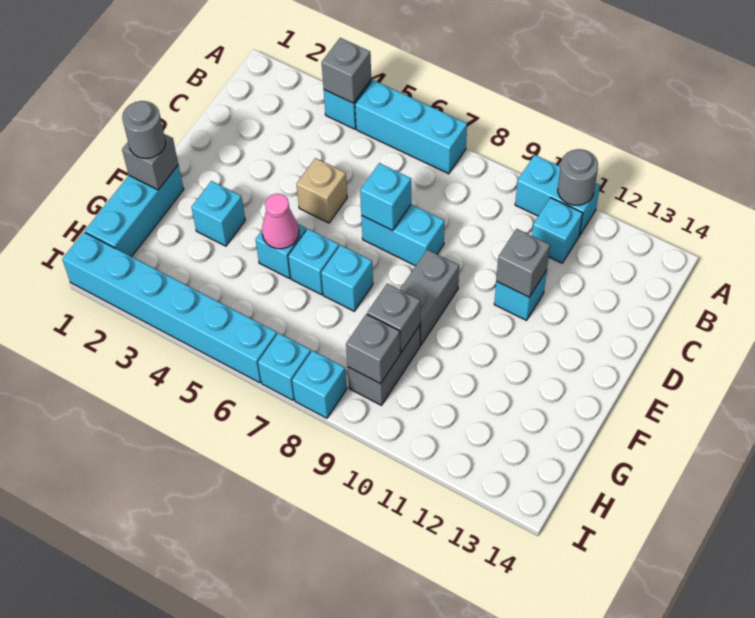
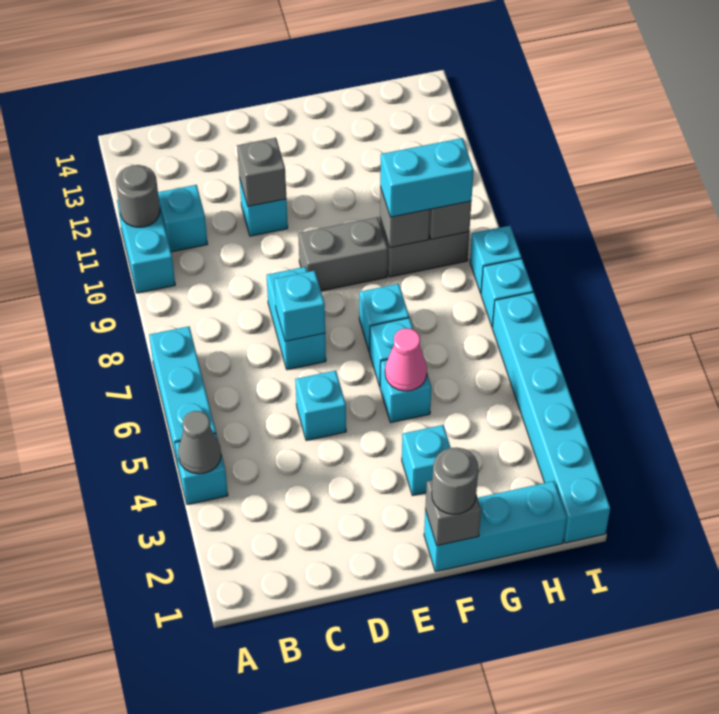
grey 1x1 brick [322,38,371,103] -> grey 1x1 cone [178,411,221,474]
tan 1x1 brick [296,158,347,223] -> cyan 1x1 brick [295,370,346,441]
none -> cyan 1x2 brick [380,138,474,217]

